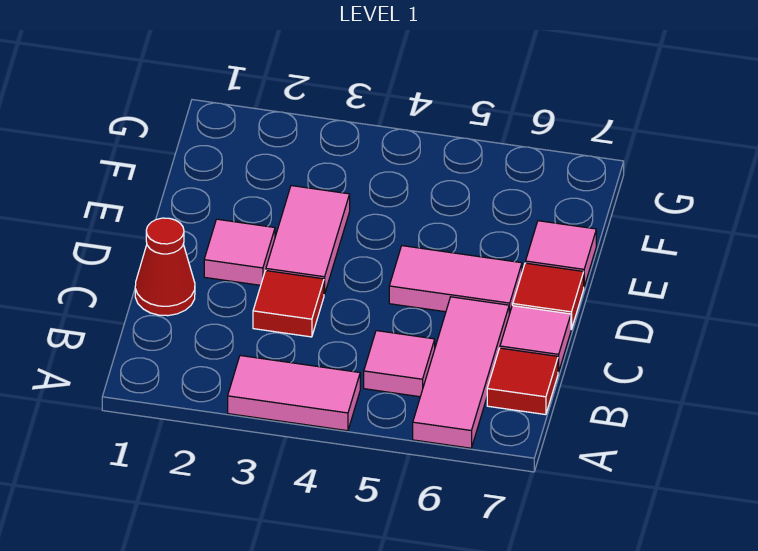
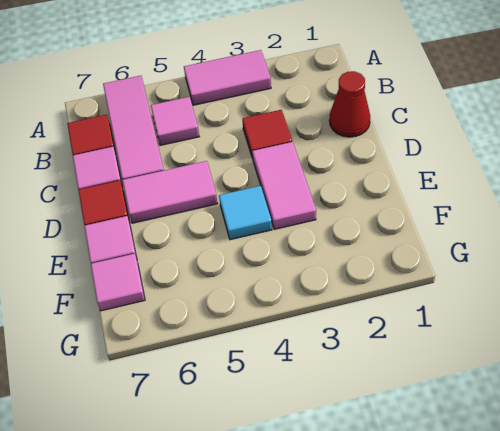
pink 1x1 tile [204,219,275,285] -> pink 1x1 tile moved to [91,254,145,311]
none -> cyan 1x1 tile [219,186,272,240]

